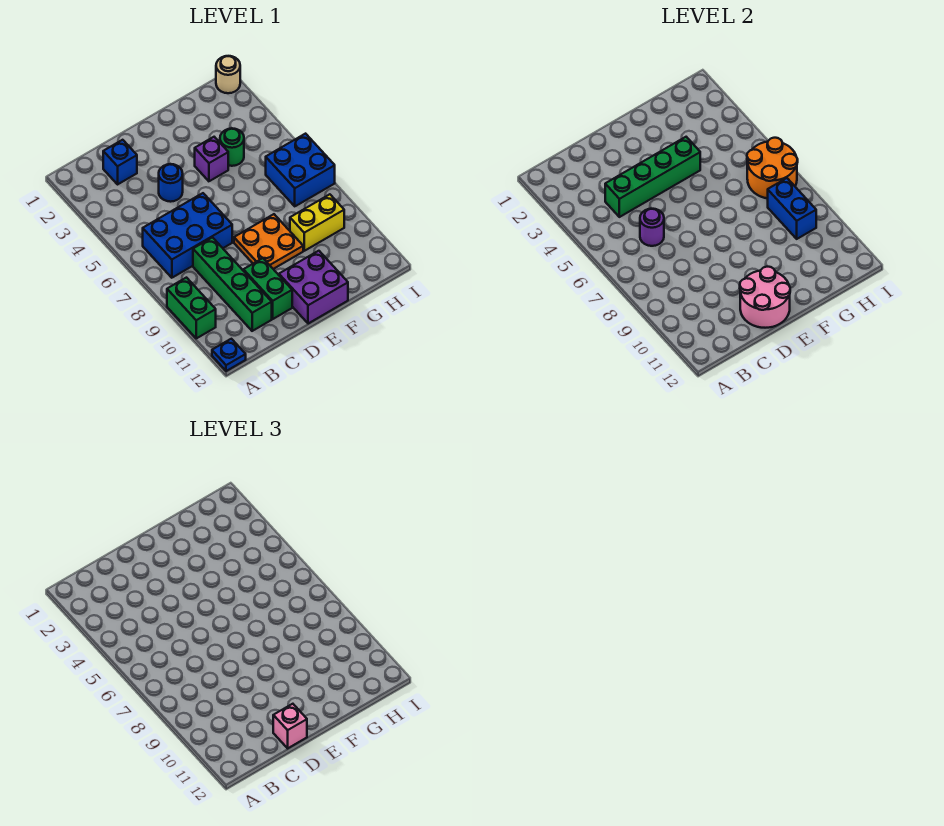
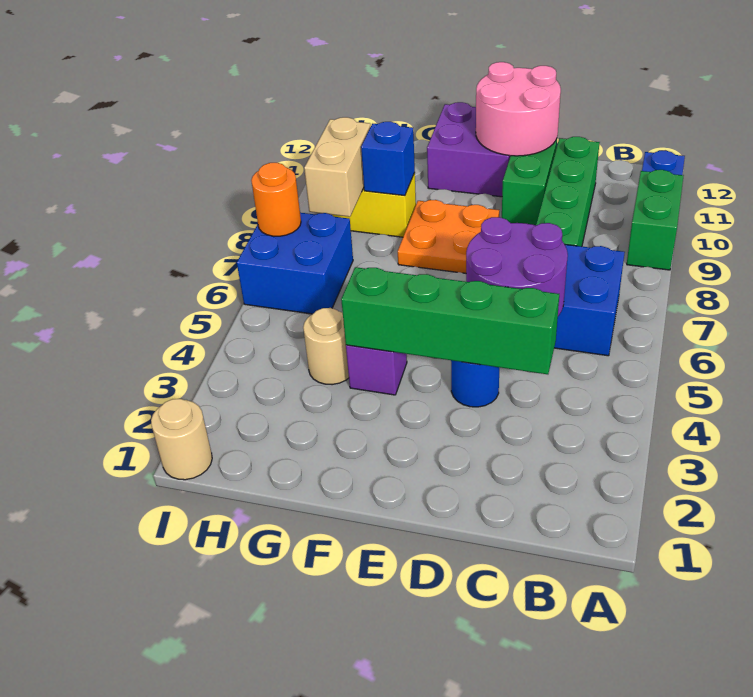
blue 1x1 brick [103,140,137,184] -> blue 1x1 brick moved to [361,122,415,196]
purple 1x1 round brick [640,209,664,246] -> purple 2x2 round brick [466,217,568,316]
pink 1x1 brick [273,704,307,748] -> none
green 1x1 round brick [220,128,244,166] -> tan 1x1 round brick [303,308,349,385]
orange 2x2 round brick [747,138,798,198] -> orange 1x1 round brick [251,163,301,236]
blue 1x2 brick [768,178,816,239] -> tan 1x2 brick [304,117,370,217]

